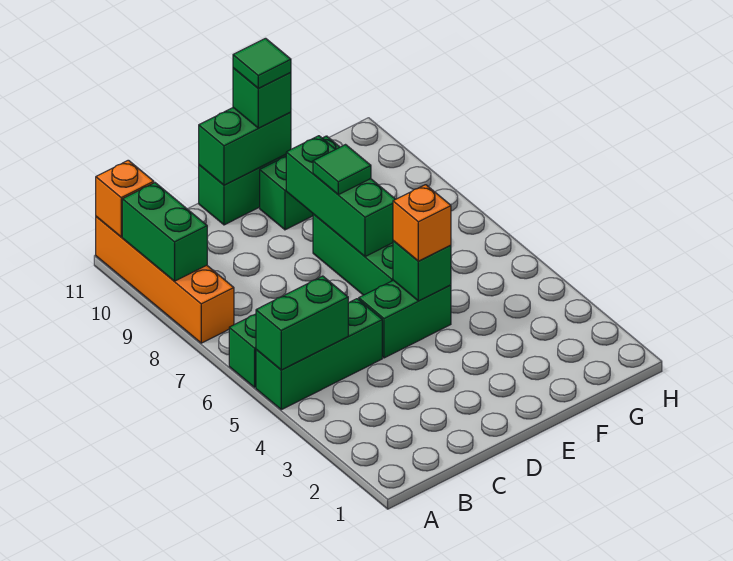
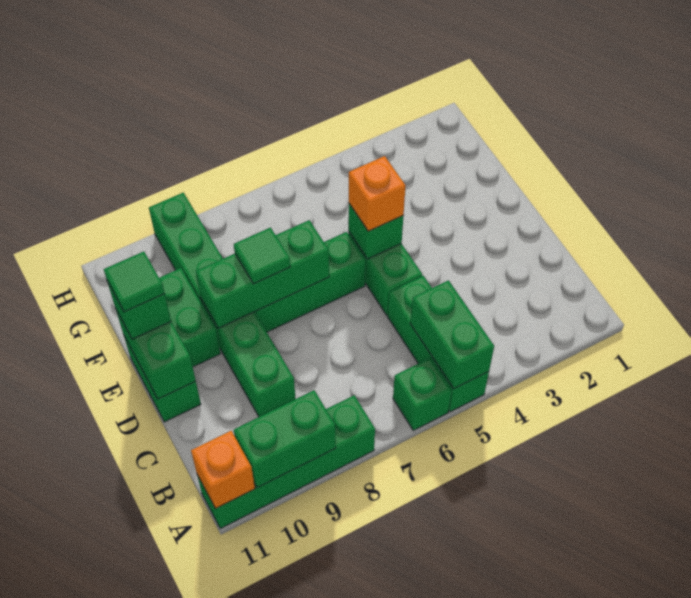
orange 1x4 brick [96,217,234,343] -> green 1x4 brick [197,395,375,529]
none -> green 1x6 brick [149,193,296,417]

